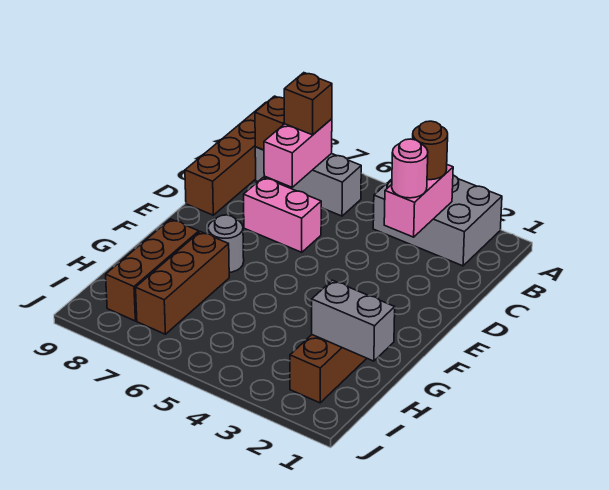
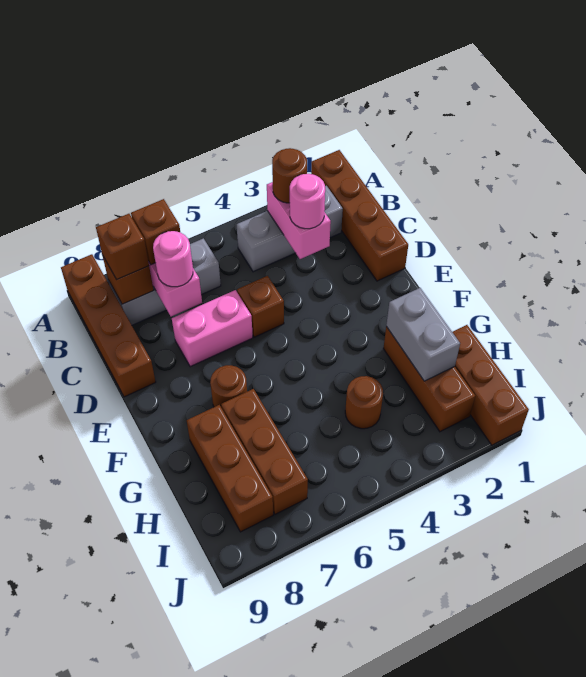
none -> brown 1x4 brick [311,150,408,281]
grey 2x3 brick [373,175,502,266] -> grey 1x3 brick [237,186,343,272]
none -> brown 1x1 brick [96,214,149,280]
none -> pink 1x1 round brick [153,231,193,287]
none -> brown 1x1 brick [237,276,284,337]
grey 1x1 round brick [208,215,244,272] -> brown 1x1 round brick [210,365,247,408]
none -> brown 1x3 brick [453,325,529,445]
grey 1x2 brick [312,280,395,361] -> grey 1x2 brick turned to [386,288,460,381]
none -> brown 1x1 round brick [345,376,383,429]

